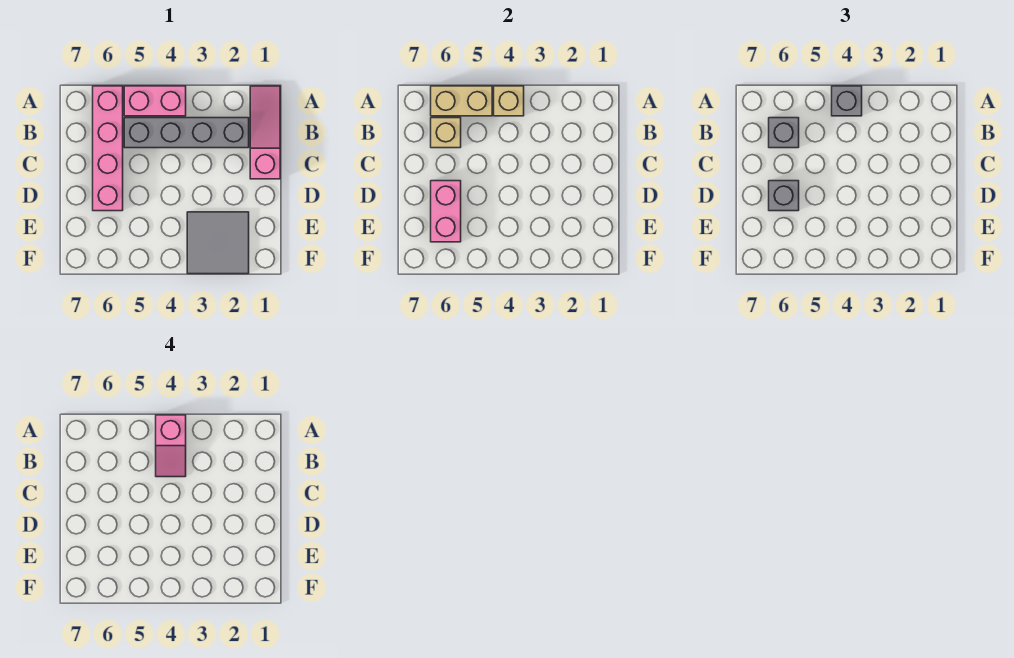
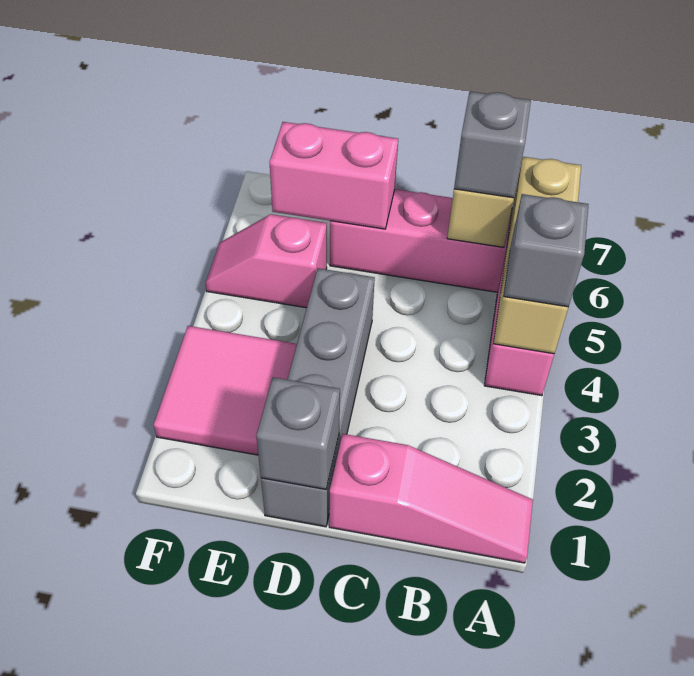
pink 1x2 slope [156,415,186,477] -> pink 1x2 slope moved to [205,214,327,308]
grey 1x4 brick [124,118,249,148] -> grey 1x4 brick moved to [261,268,375,527]
grey 1x1 brick [769,181,799,211] -> grey 1x1 brick moved to [256,377,340,489]
grey 2x2 tile [187,212,249,274] -> pink 2x2 tile [154,326,297,455]

